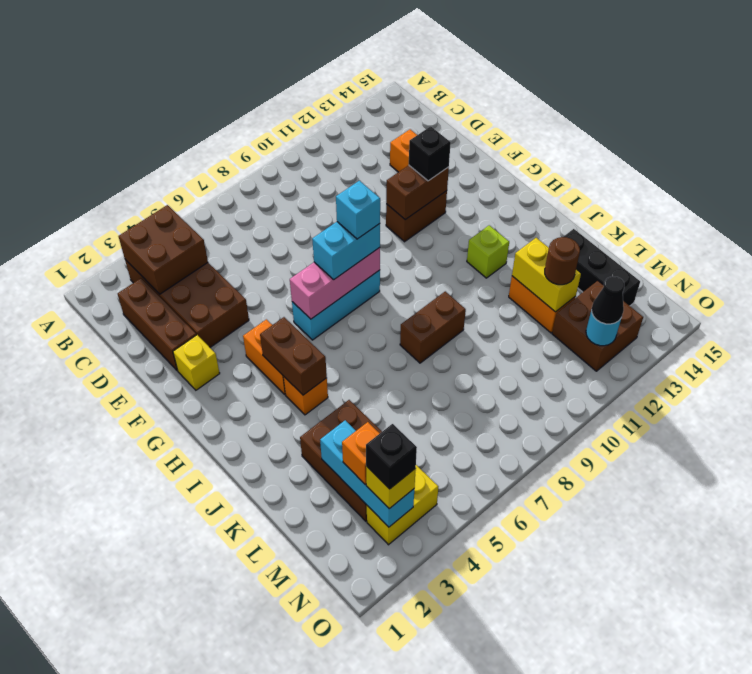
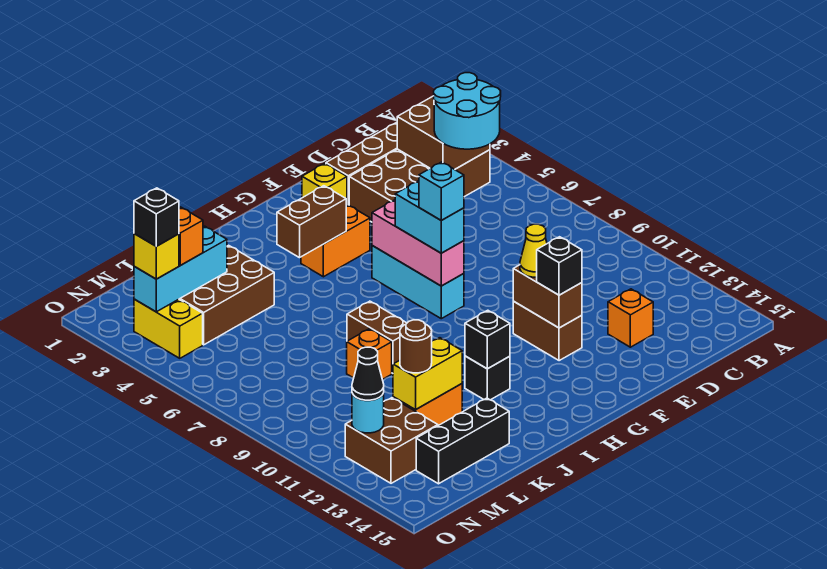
none -> cyan 2x2 round brick [434,73,501,149]
none -> yellow 1x1 cone [520,224,547,277]
orange 1x1 brick [283,376,328,415] -> orange 1x1 brick moved to [347,329,392,380]
lime 1x1 brick [467,225,509,278] -> black 1x1 brick [465,356,510,400]
none -> black 1x1 brick [465,310,510,369]

